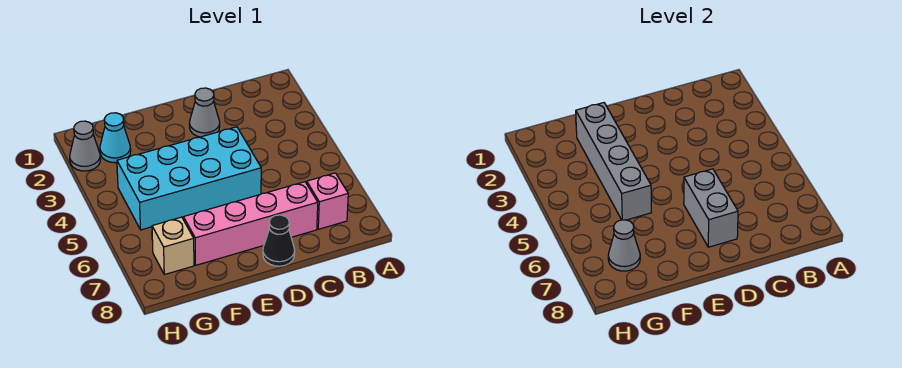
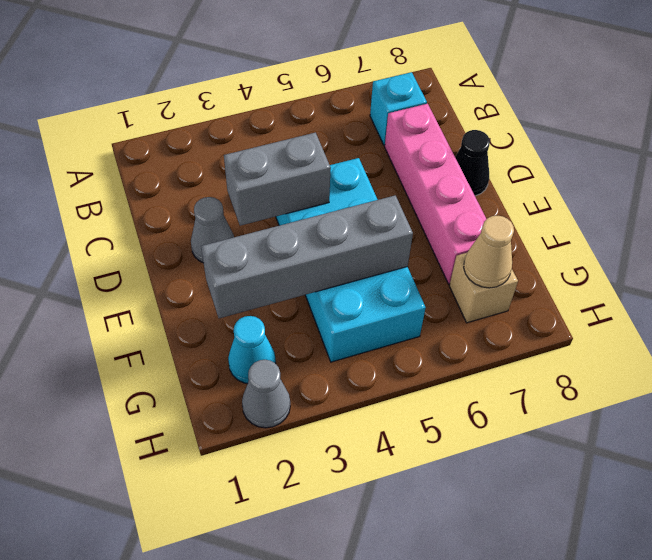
pink 1x1 brick [307,173,348,229] -> cyan 1x1 brick [370,72,427,146]
grey 1x2 brick [684,169,738,247] -> grey 1x2 brick moved to [224,133,331,226]
grey 1x1 cone [608,220,640,271] -> tan 1x1 cone [464,216,514,288]

